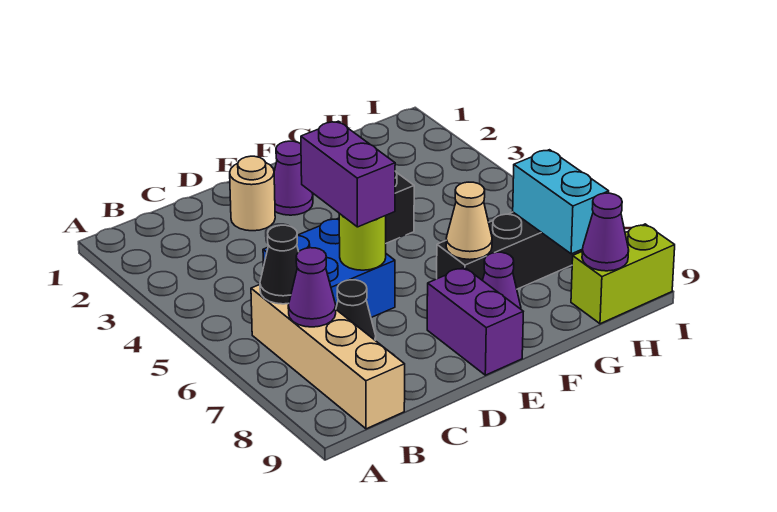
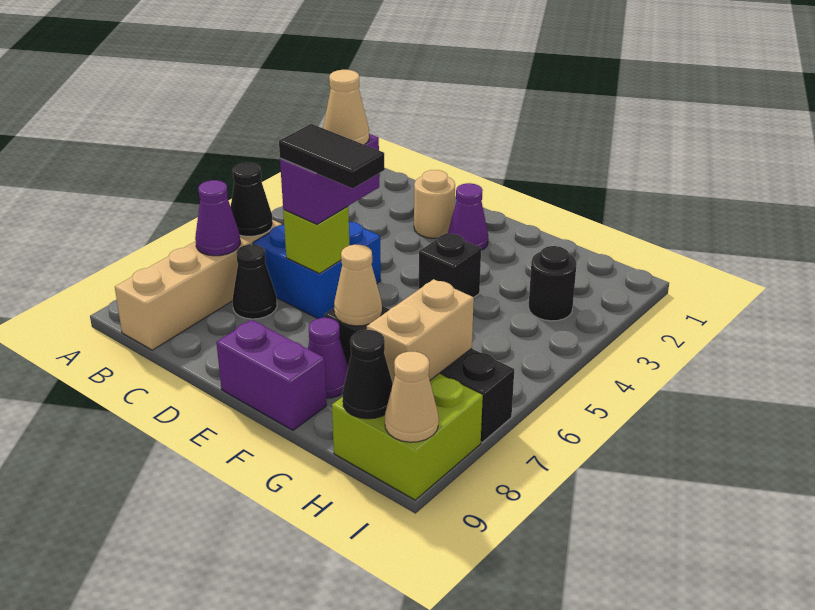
none -> tan 1x1 cone [323,70,369,145]
lime 1x1 round brick [339,214,386,270] -> lime 1x1 brick [283,206,349,274]
none -> black 1x2 tile [279,124,385,188]
purple 1x2 brick [427,267,523,375] -> purple 1x2 brick turned to [216,320,327,430]
none -> black 1x1 round brick [528,246,577,321]
cyan 1x2 brick [513,150,609,254] -> tan 1x2 brick [367,279,474,383]
lime 1x2 brick [571,224,675,324] -> lime 2x2 brick [332,374,483,500]
purple 1x1 cone [582,193,629,271] -> black 1x1 cone [342,330,393,419]
none -> tan 1x1 cone [385,352,439,442]

